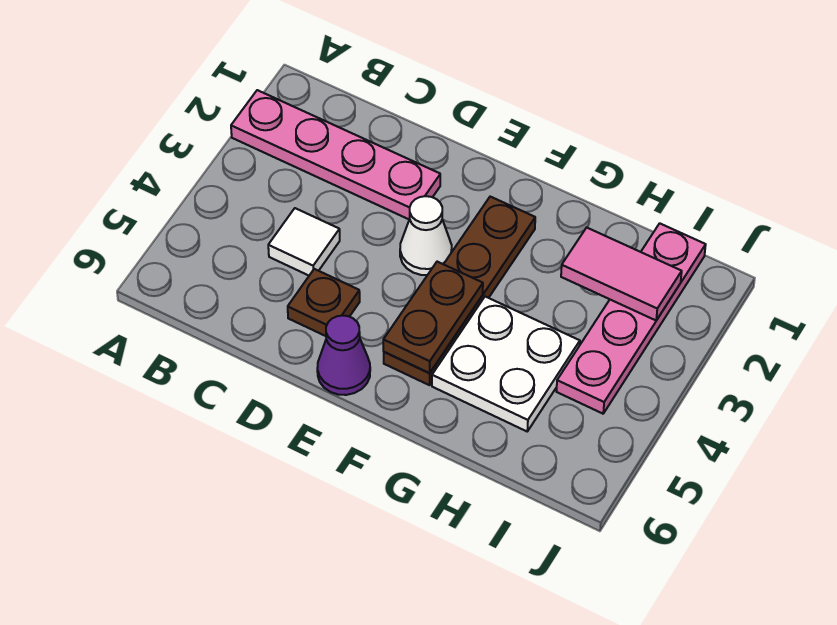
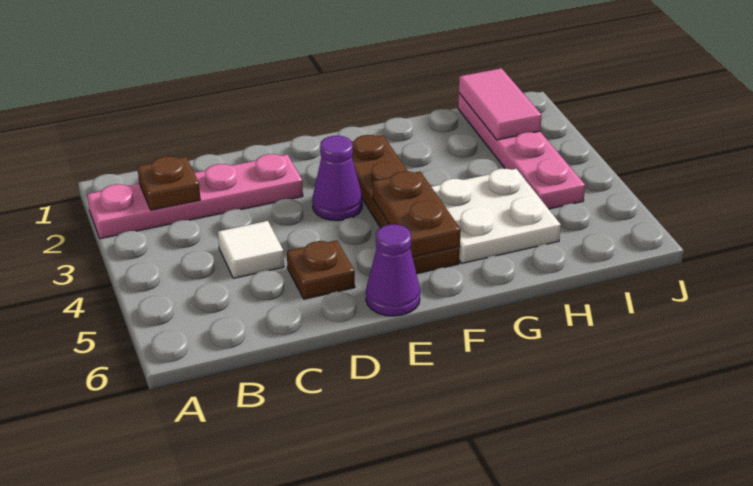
none -> brown 1x1 plate [137,156,200,210]
white 1x1 cone [400,196,452,275] -> purple 1x1 cone [312,135,363,221]
pink 1x2 tile [561,228,682,320] -> pink 1x2 tile turned to [459,68,542,140]

